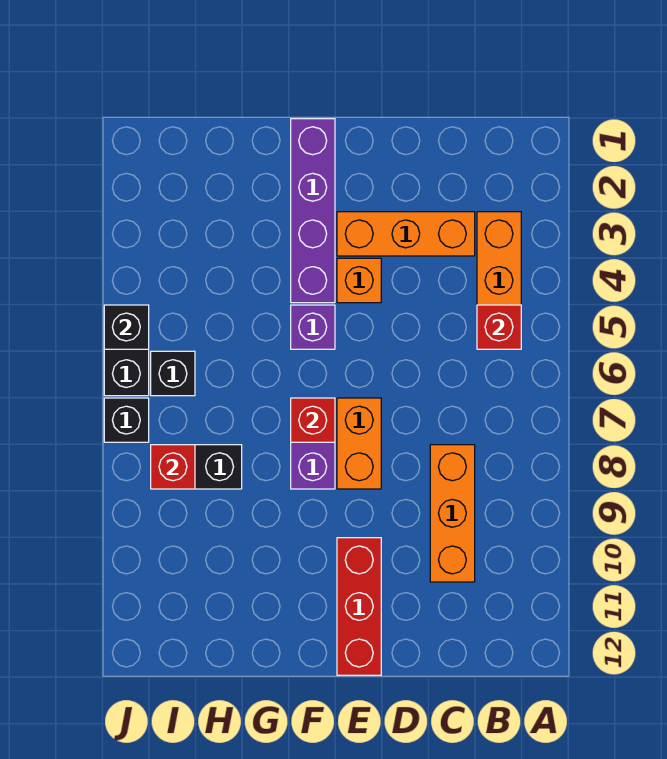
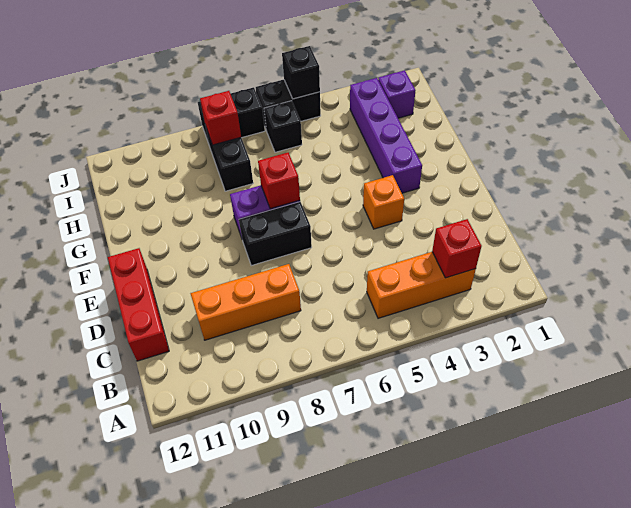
red 1x1 brick [477,305,521,349] -> red 1x1 brick moved to [432,219,482,278]
orange 1x3 brick [337,212,475,256] -> none
orange 1x2 brick [337,398,381,489] -> black 1x2 brick [239,202,312,266]
red 1x3 brick [337,538,381,675] -> red 1x3 brick turned to [108,248,169,361]
purple 1x4 brick [291,119,335,303] -> purple 1x4 brick turned to [350,78,422,193]
purple 1x1 brick [291,305,335,349] -> purple 1x1 brick moved to [378,70,416,118]
black 1x1 brick [104,398,149,442] -> black 1x2 brick [198,87,265,144]

